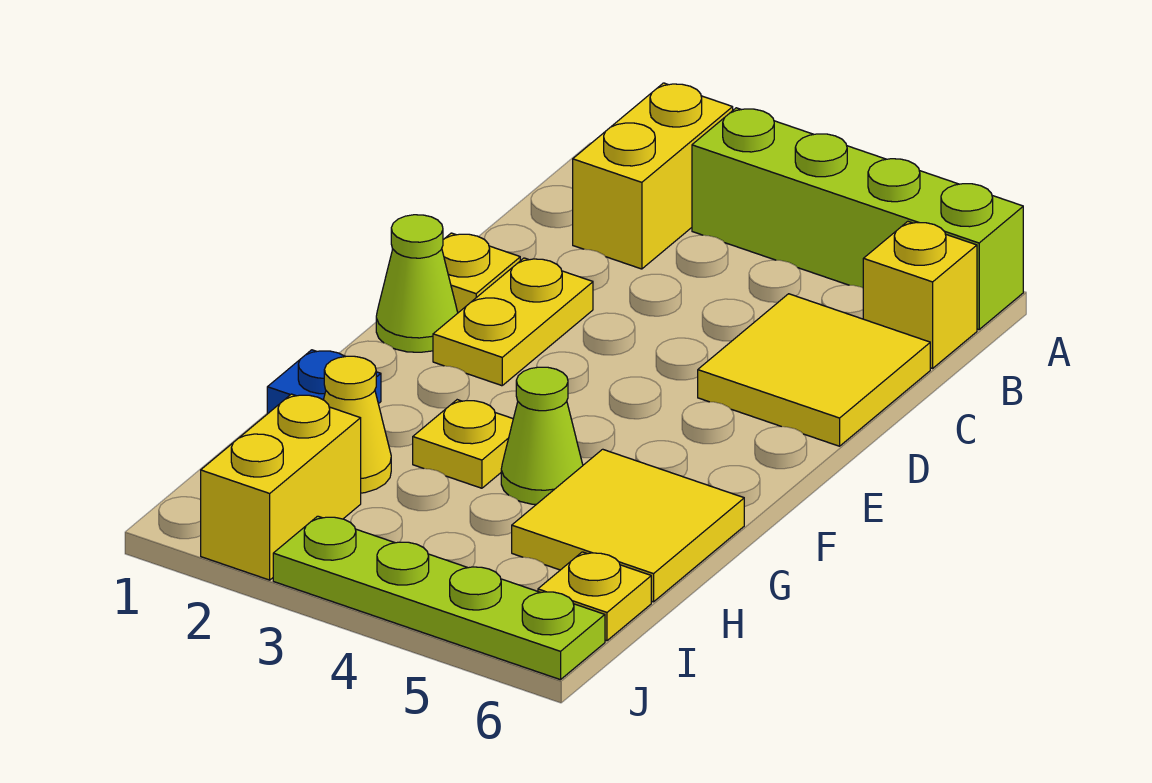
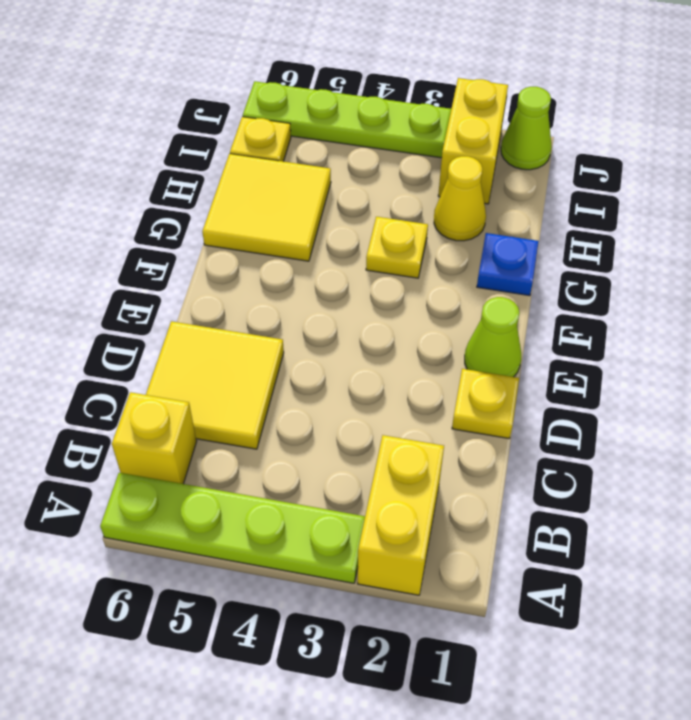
lime 1x4 brick [692,108,1023,330] -> lime 1x4 plate [100,473,365,583]
yellow 1x2 plate [433,258,593,386] -> none
lime 1x1 cone [501,367,583,504] -> lime 1x1 cone moved to [501,87,552,170]

